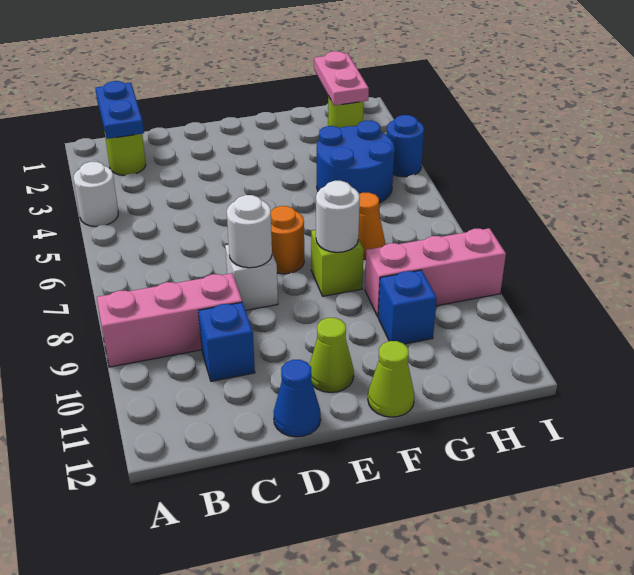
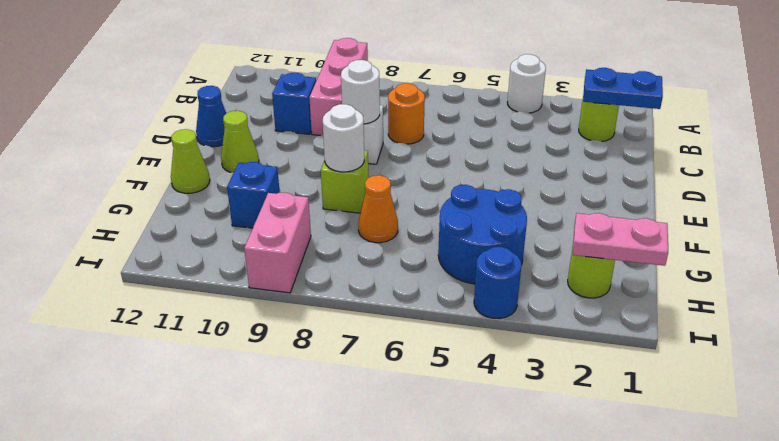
orange 1x1 round brick [271,206,304,274] -> orange 1x1 round brick moved to [388,83,425,144]
pink 1x3 brick [365,228,506,316] -> pink 1x2 brick [244,192,311,293]

